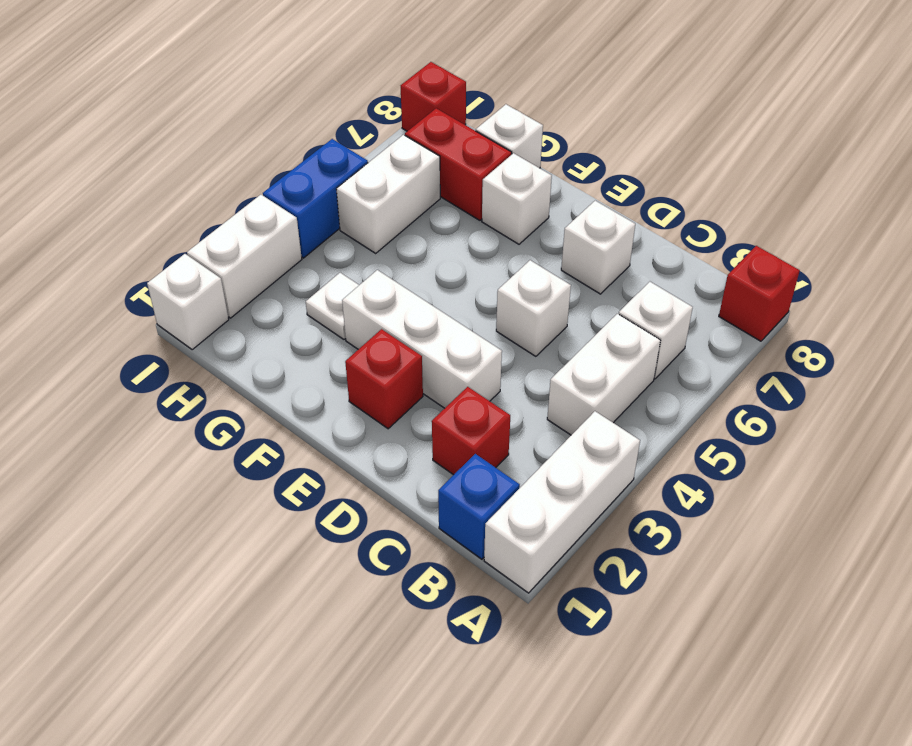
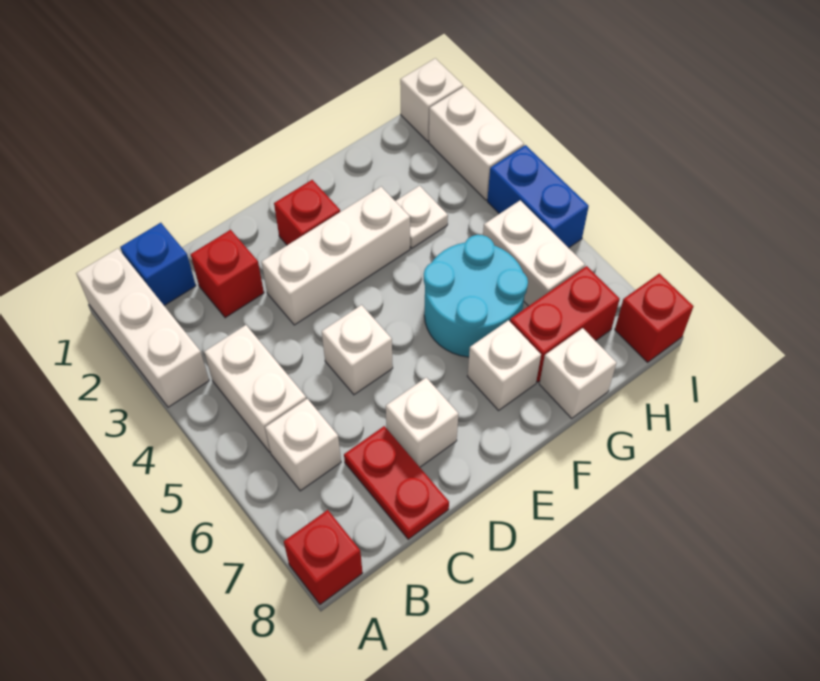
none -> red 1x2 plate [344,426,449,539]
none -> cyan 2x2 round brick [424,235,528,357]

